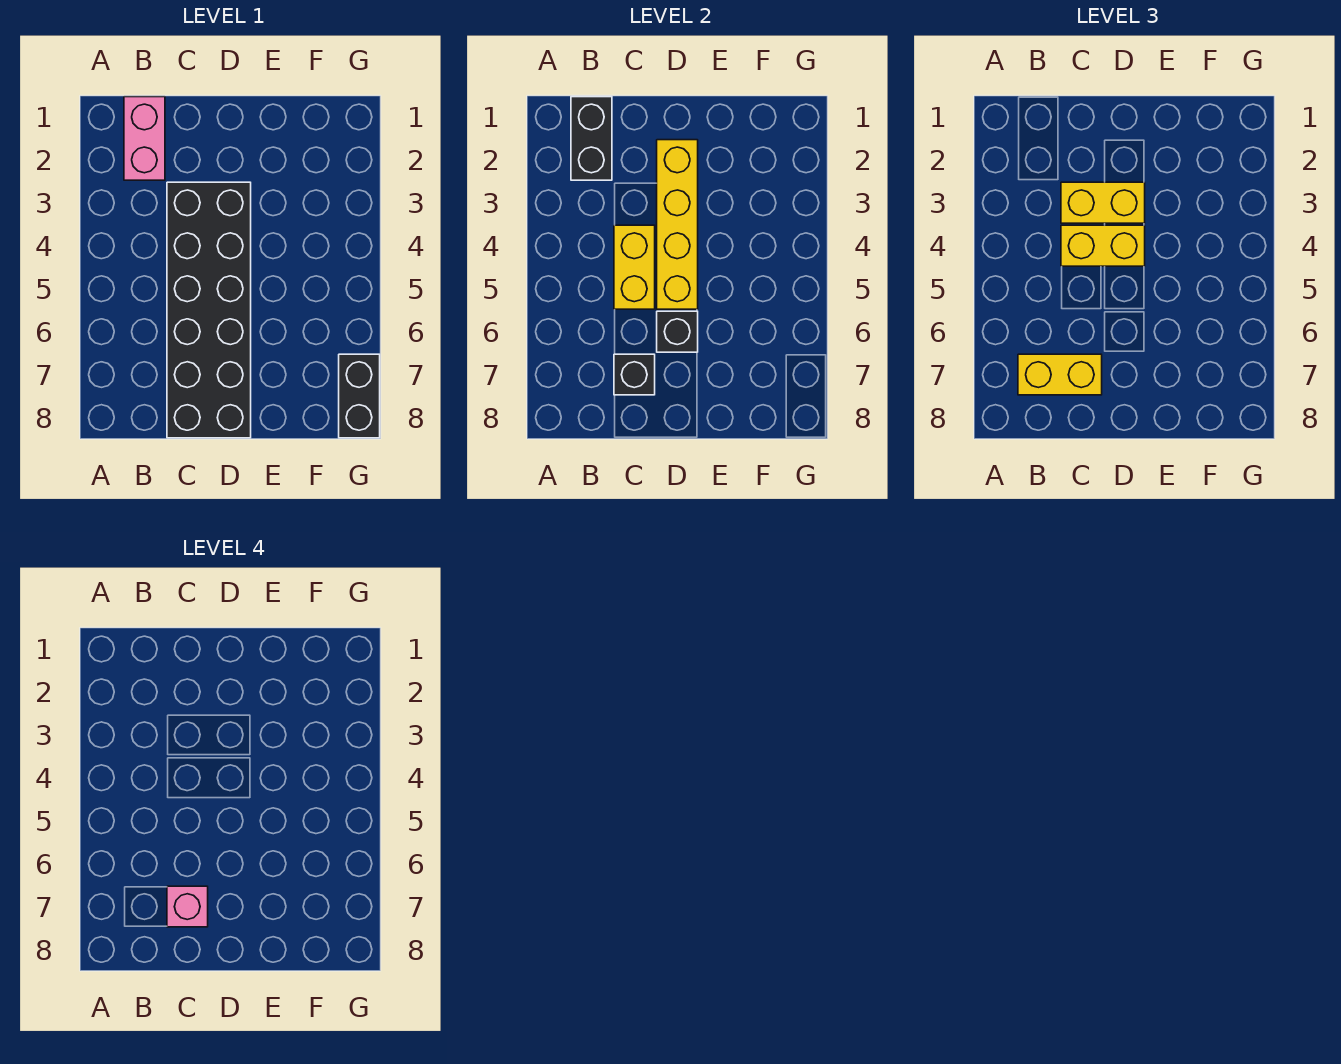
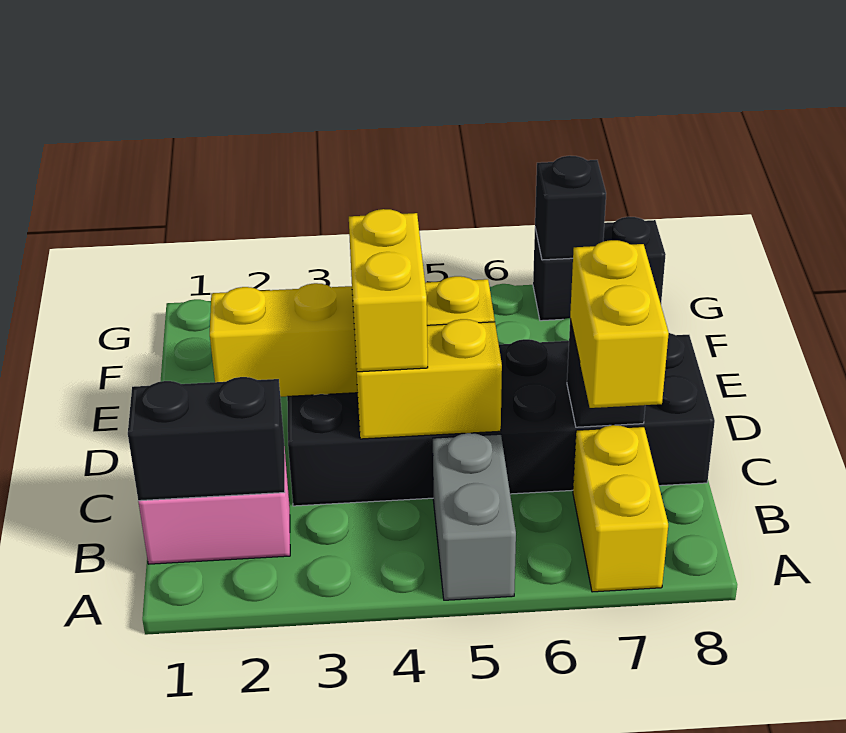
none -> grey 1x2 brick [433,433,516,600]
yellow 1x2 brick [1061,182,1145,223] -> yellow 1x2 brick moved to [573,425,668,592]
pink 1x1 brick [167,886,208,927] -> none
black 1x1 brick [657,311,698,352] -> black 1x1 brick moved to [535,156,606,260]

